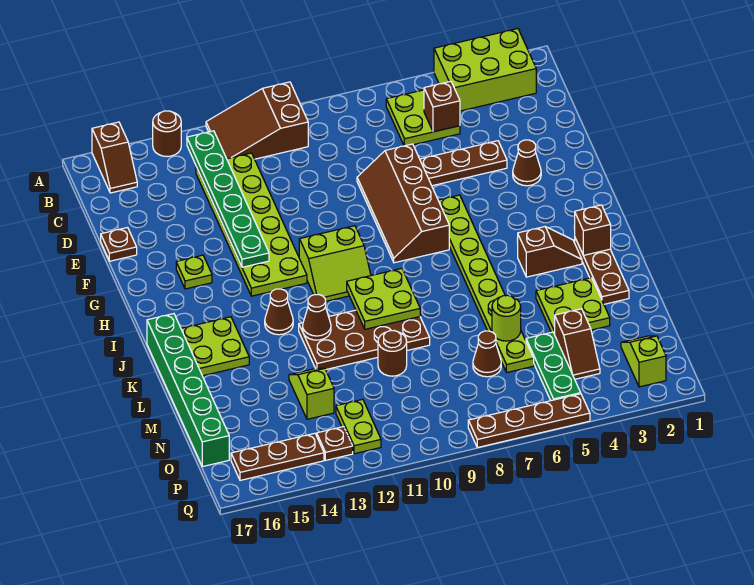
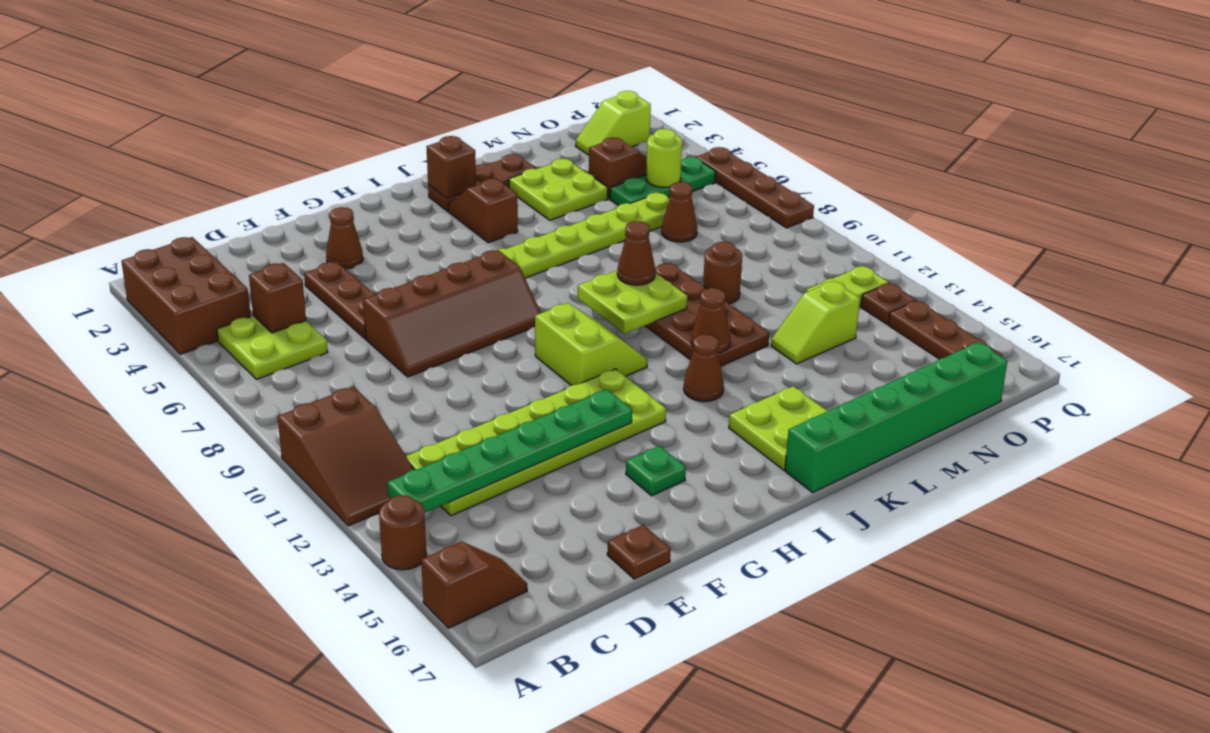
lime 2x3 brick [434,29,536,111] -> brown 2x3 brick [122,237,251,354]
lime 1x1 plate [176,255,212,289] -> green 1x1 plate [626,446,686,496]
none -> brown 1x1 cone [617,221,655,285]
lime 1x1 round brick [492,295,521,341] -> lime 1x1 round brick moved to [646,129,682,187]

